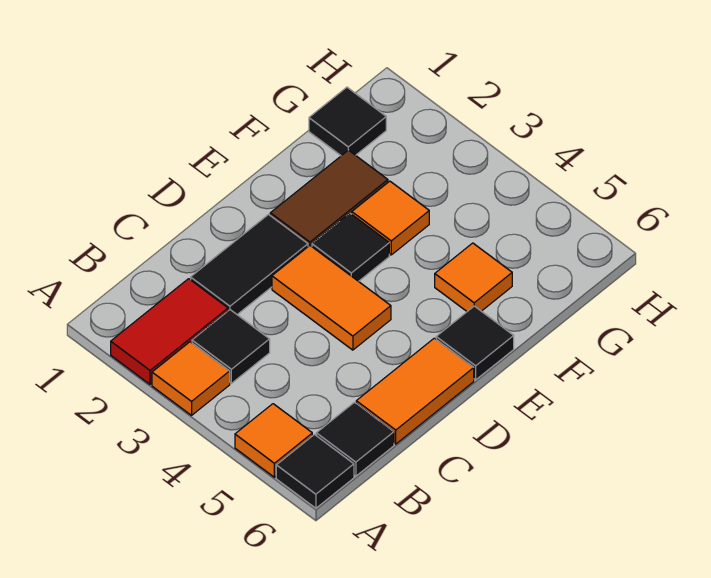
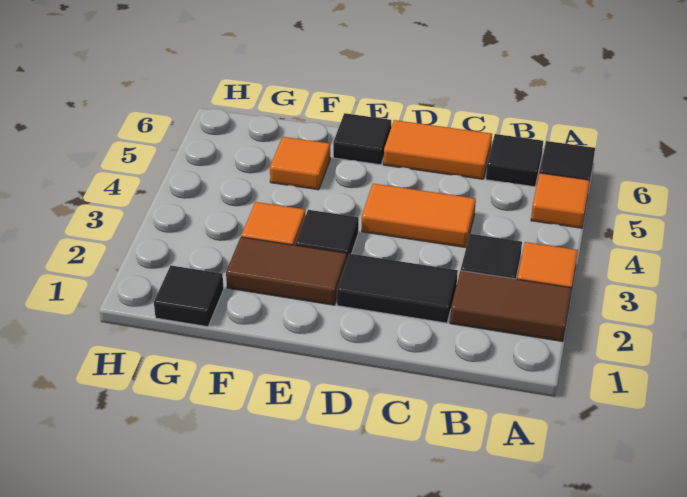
red 1x2 tile [111,279,228,384] -> brown 1x2 tile [450,271,571,342]
orange 1x2 tile [272,246,391,350] -> orange 1x2 tile turned to [362,184,476,247]

